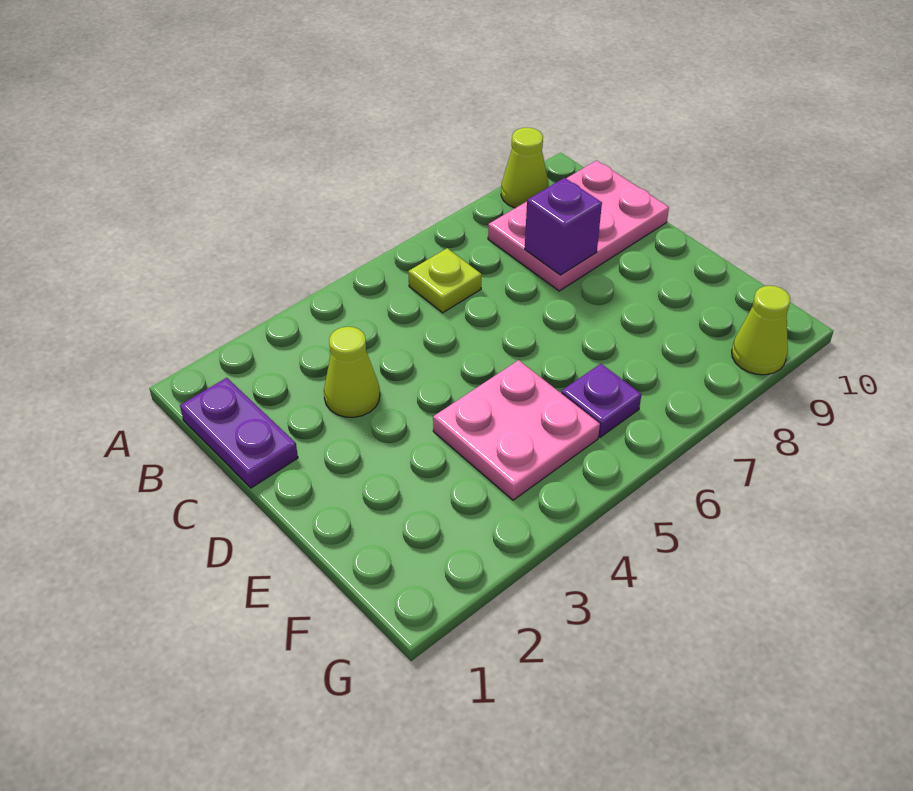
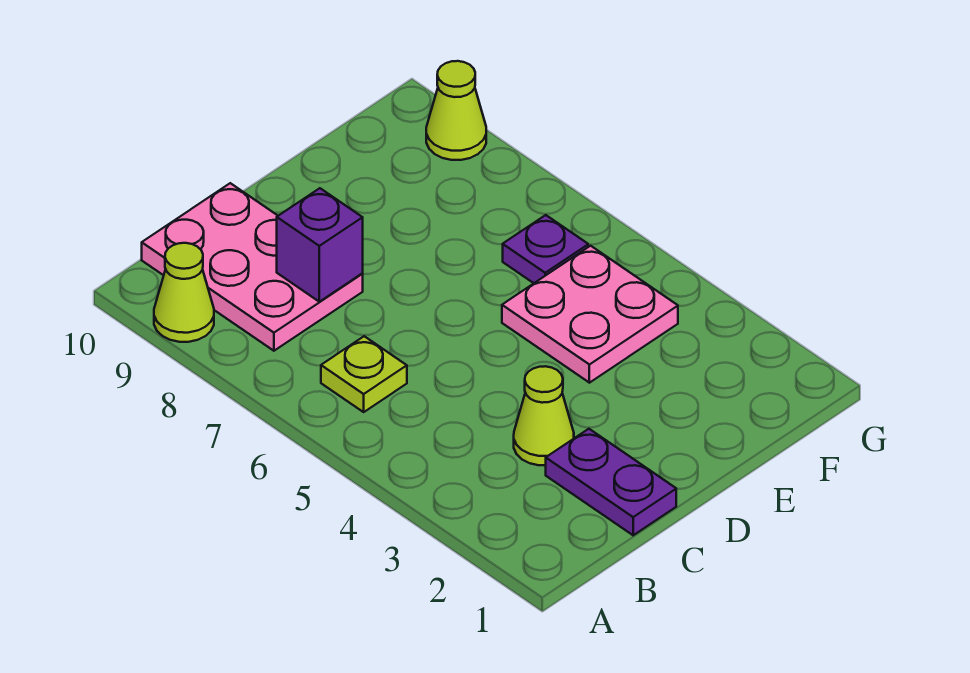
purple 1x2 plate [180,378,298,488] -> purple 1x2 plate turned to [546,429,676,535]

